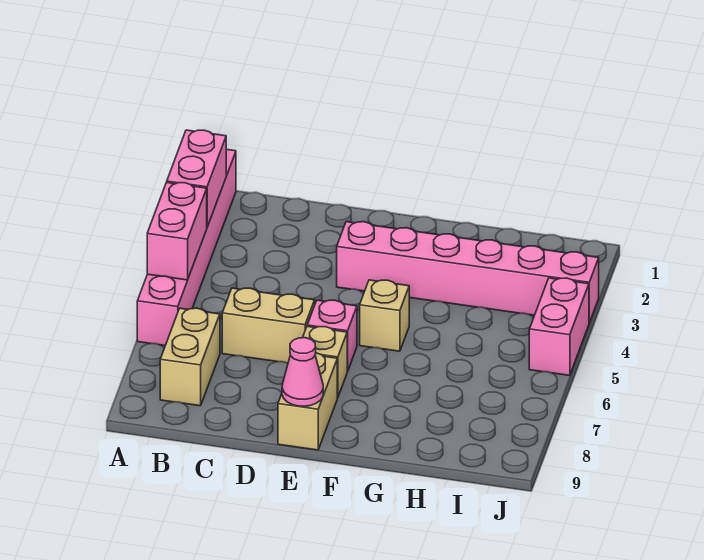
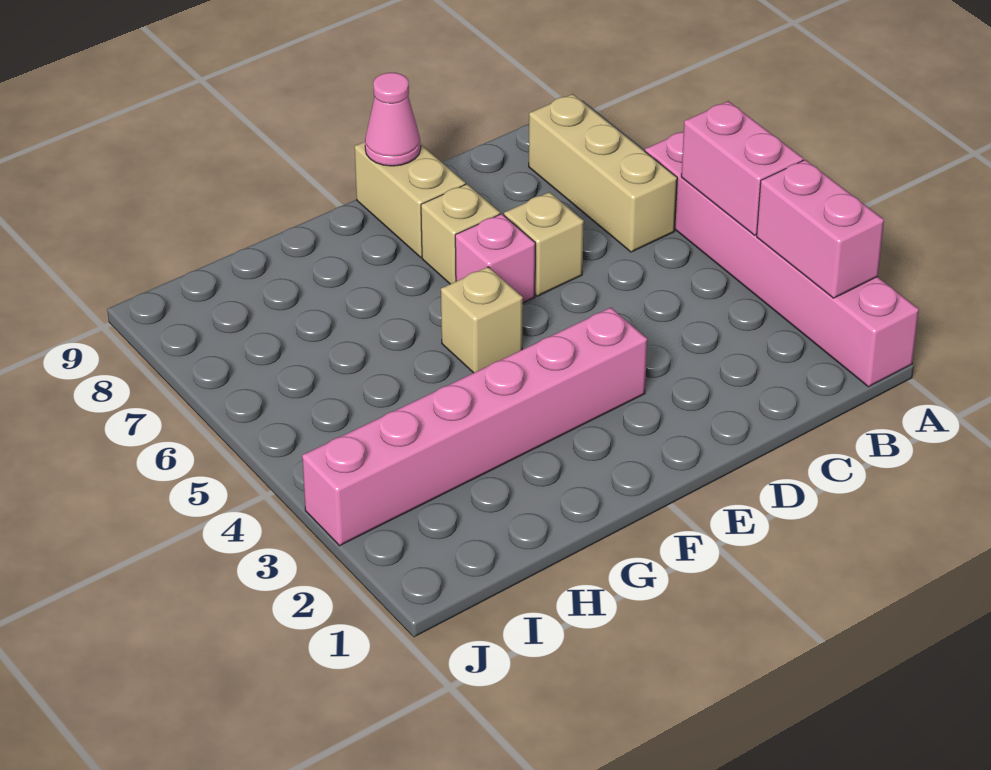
tan 1x2 brick [160,308,220,406] -> tan 1x3 brick [529,94,677,252]
tan 1x2 brick [222,288,315,363] -> tan 1x1 brick [504,192,584,296]
pink 1x2 brick [529,278,589,376] -> none

